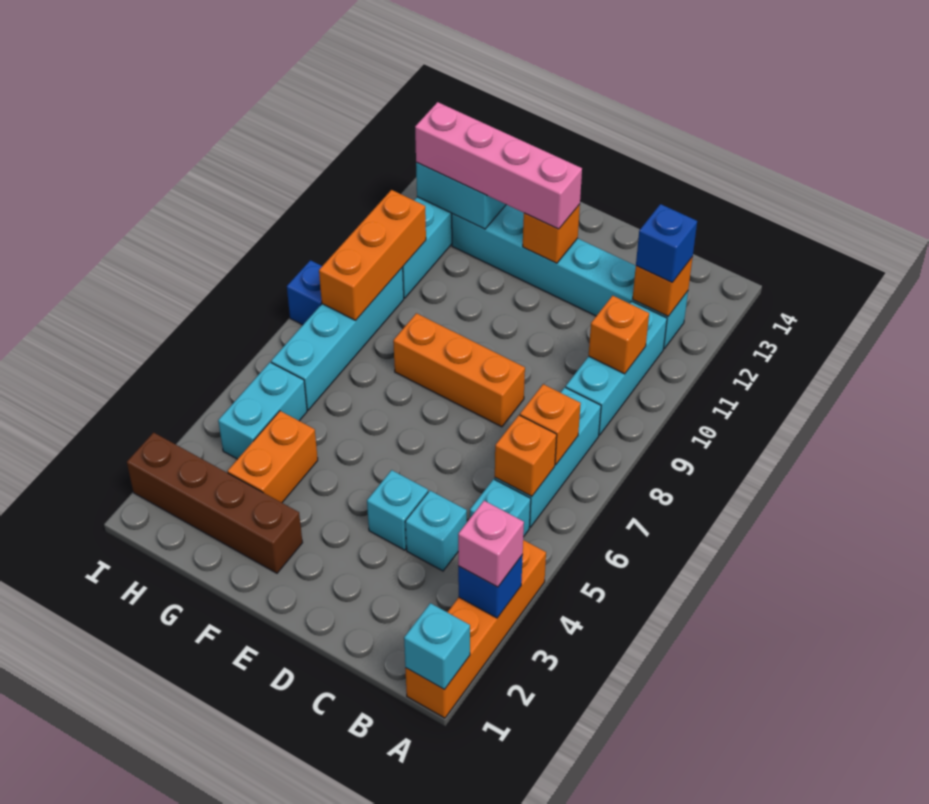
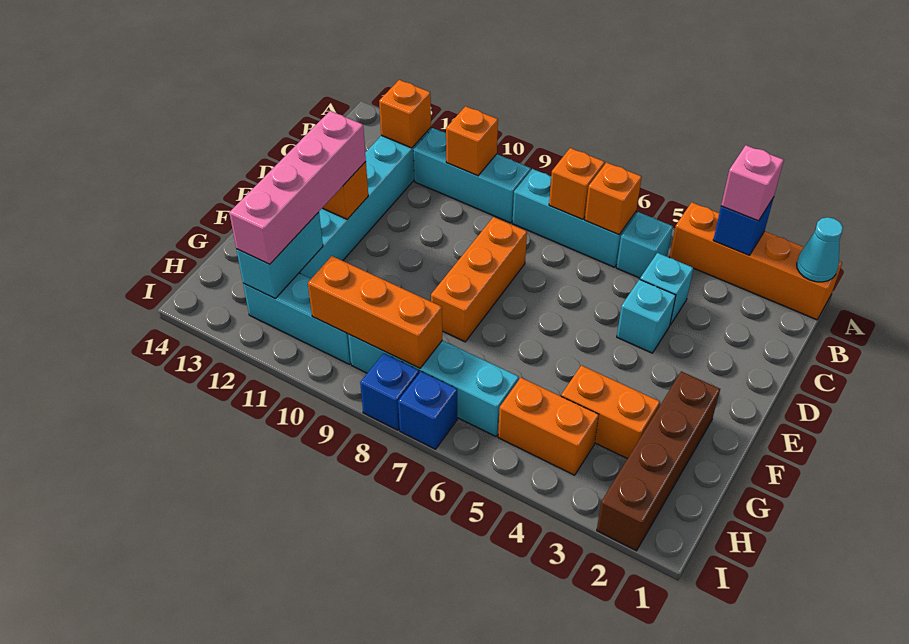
cyan 1x1 brick [404,603,470,690] -> cyan 1x1 cone [797,217,843,282]
blue 1x1 brick [636,204,697,282] -> blue 1x1 brick moved to [398,372,457,449]
cyan 1x2 brick [218,362,307,459] -> orange 1x2 brick [498,378,599,475]

